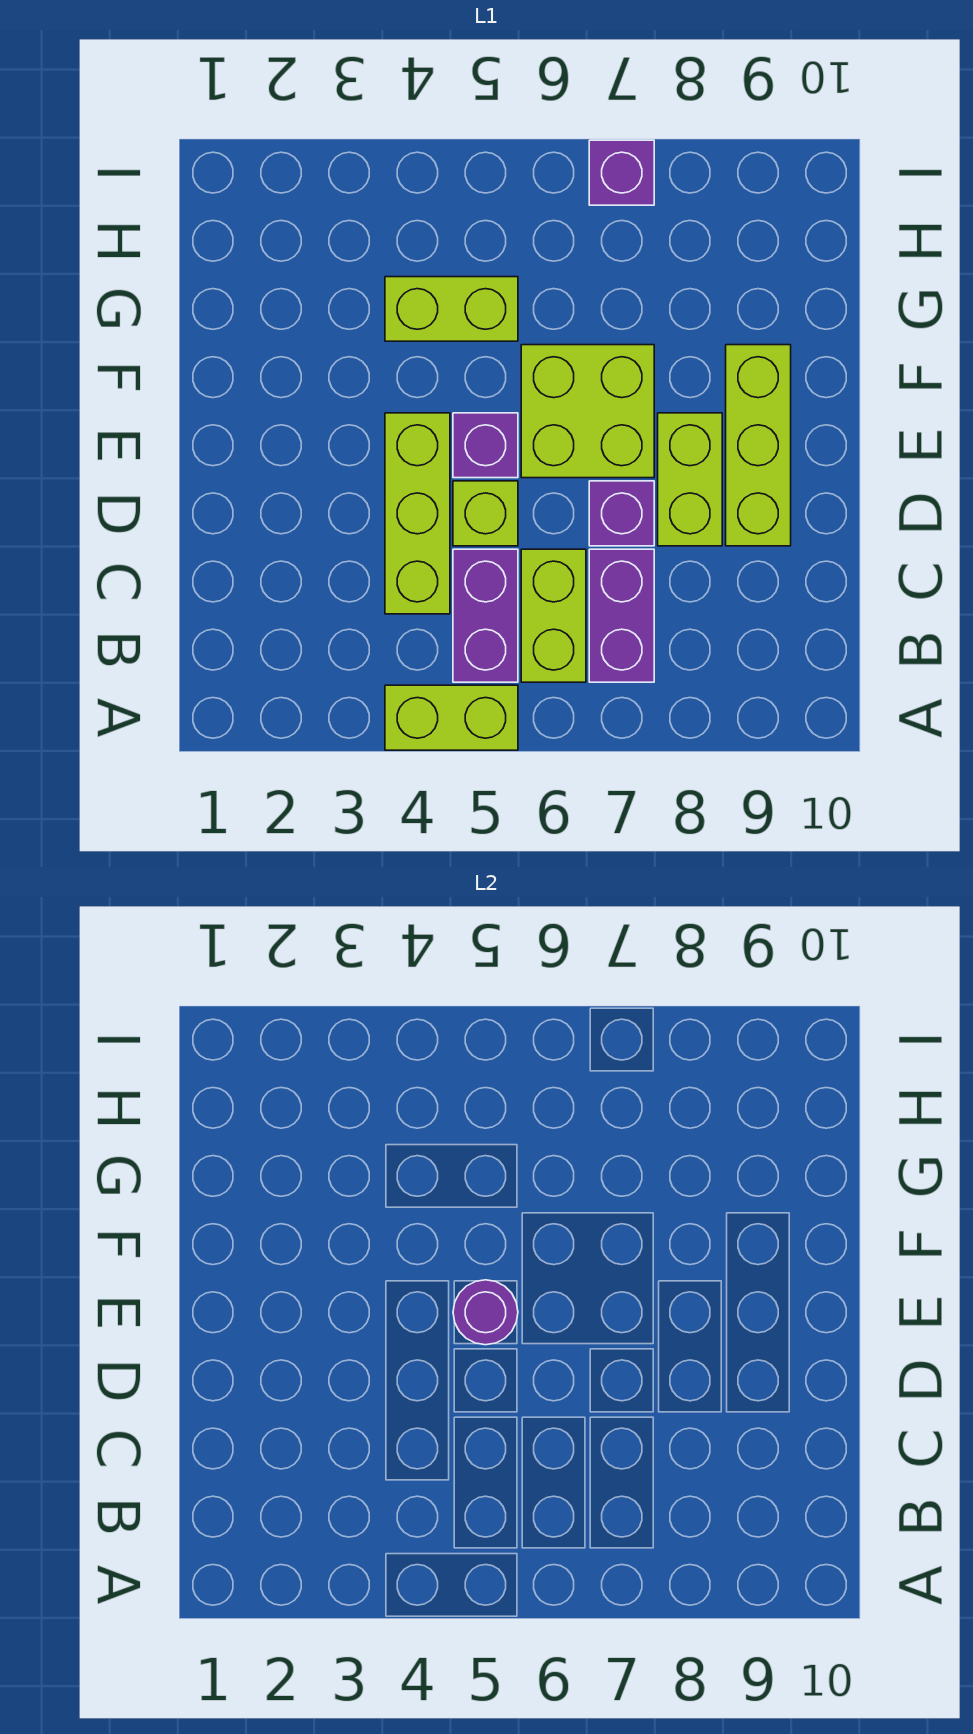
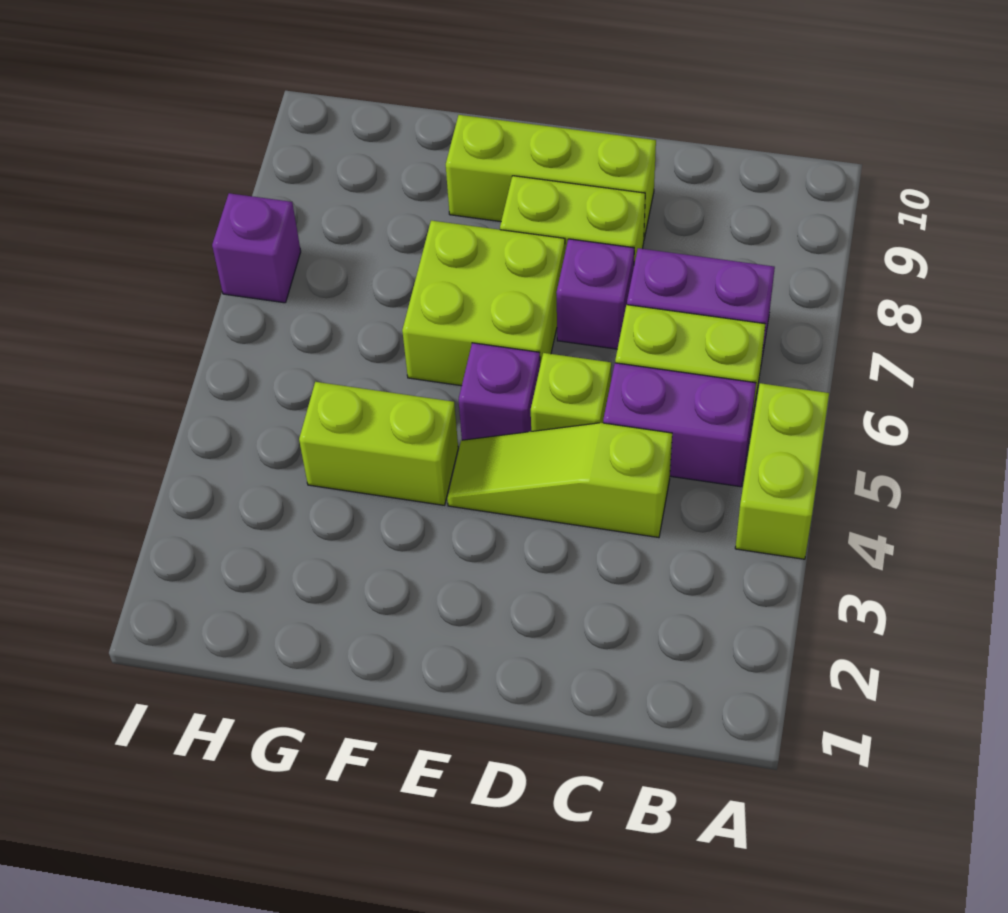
lime 1x3 brick [385,413,450,614] -> lime 1x3 slope [447,423,672,538]
purple 1x1 round brick [453,1280,518,1345] -> none
lime 1x2 brick [385,277,518,341] -> lime 1x2 brick turned to [299,382,458,505]

